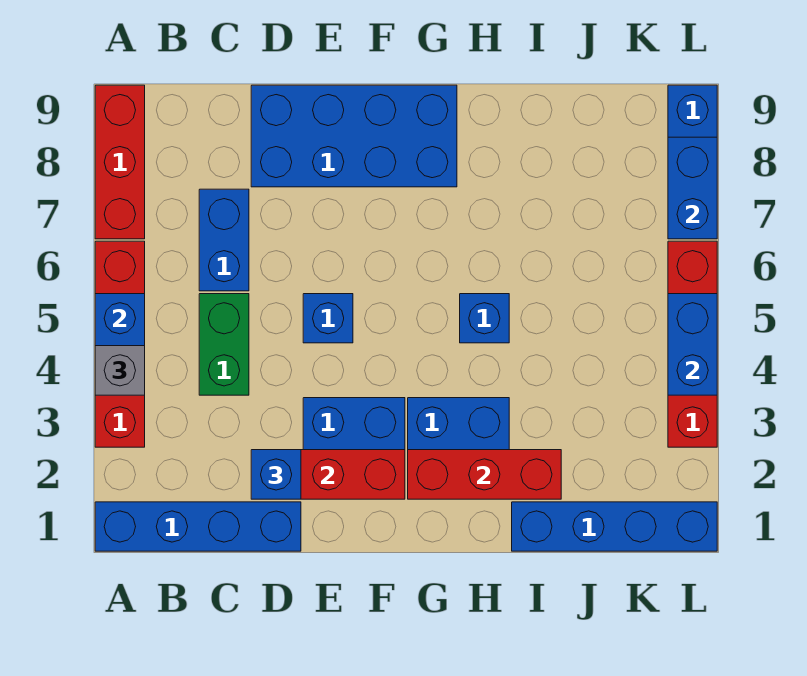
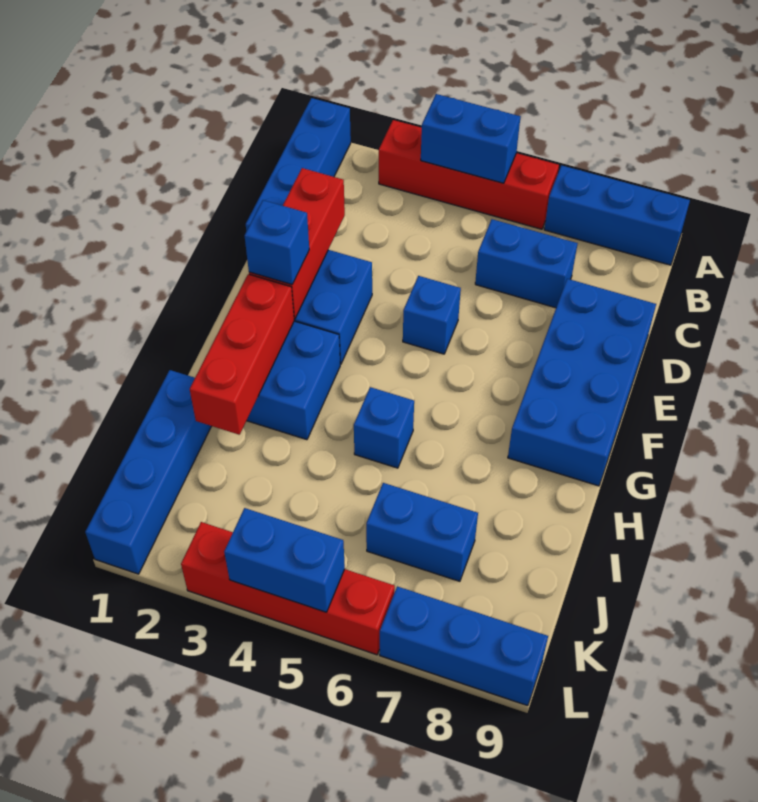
grey 1x1 brick [95,346,145,395] -> none
red 1x3 brick [95,85,145,239] -> blue 1x3 brick [544,165,690,265]
green 1x2 brick [199,294,249,395] -> none
blue 1x1 brick [251,450,301,499] -> blue 1x1 brick moved to [244,200,309,285]
blue 1x2 brick [668,137,717,239] -> blue 1x2 brick moved to [366,483,478,581]

